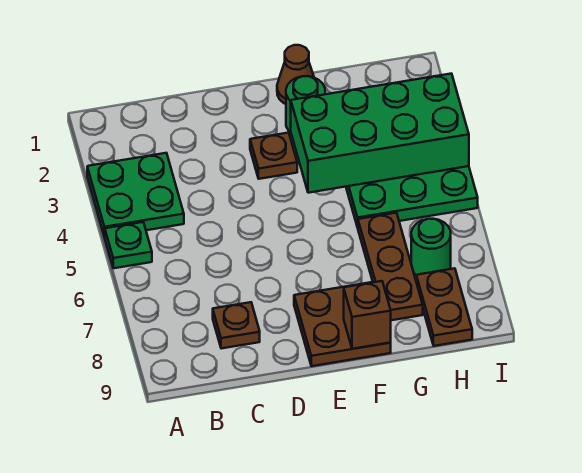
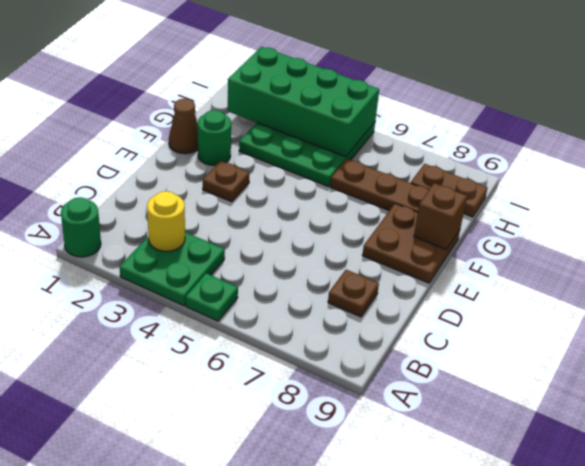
none -> yellow 1x1 round brick [147,191,185,251]
green 2x4 brick [291,74,469,193] -> green 2x4 brick turned to [228,47,379,157]
green 1x1 round brick [411,219,451,275] -> green 1x1 round brick moved to [61,197,101,257]

